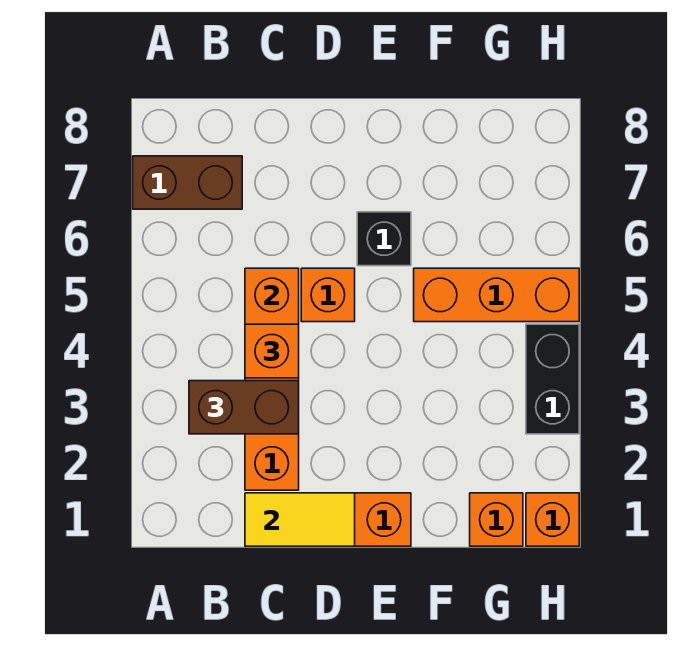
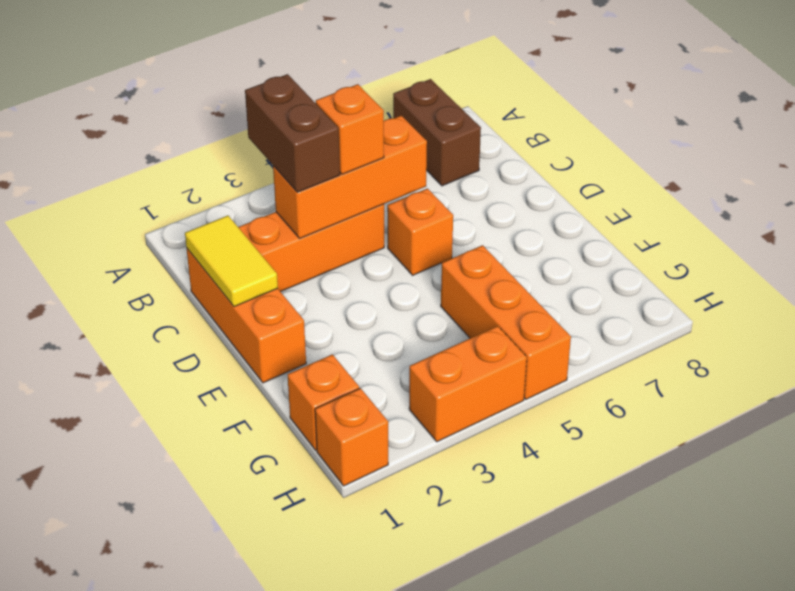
black 1x1 brick [357,212,411,266] -> none
black 1x2 brick [526,324,579,434] -> orange 1x2 brick [409,326,527,442]

